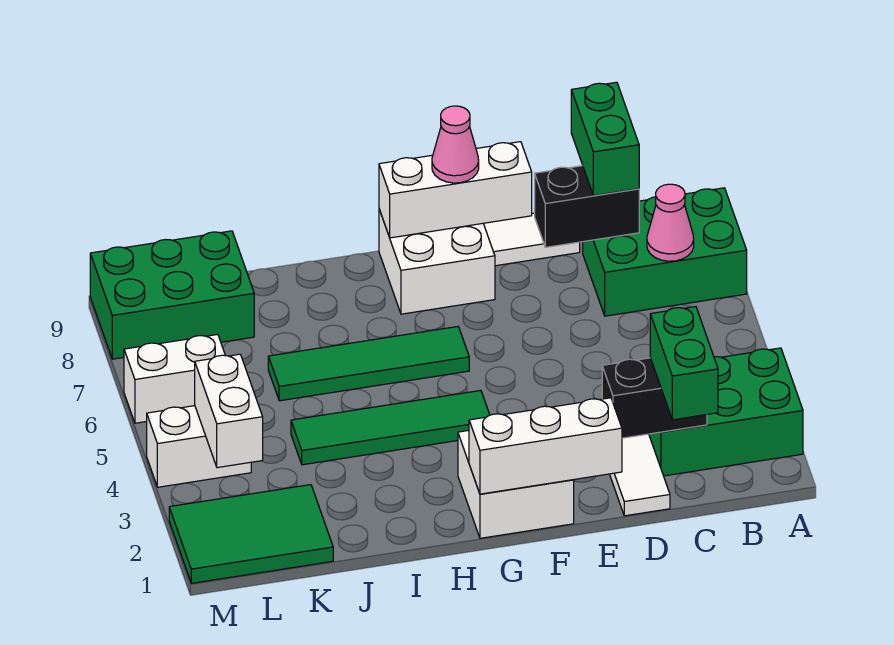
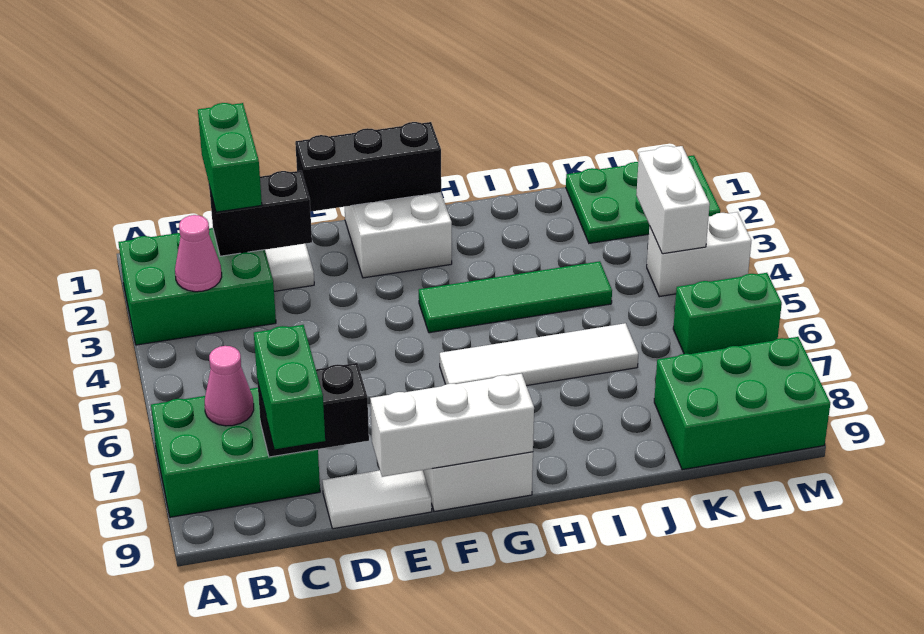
white 1x3 brick [469,398,622,494] -> black 1x3 brick [295,122,441,212]
pink 1x1 cone [432,106,479,183] -> pink 1x1 cone moved to [175,215,222,292]
green 1x4 tile [268,327,469,401] -> white 1x4 tile [440,323,638,386]
green 2x3 tile [169,485,333,583] -> green 2x3 plate [566,155,720,243]
white 1x2 brick [124,334,225,423] -> green 1x2 brick [673,273,782,354]

